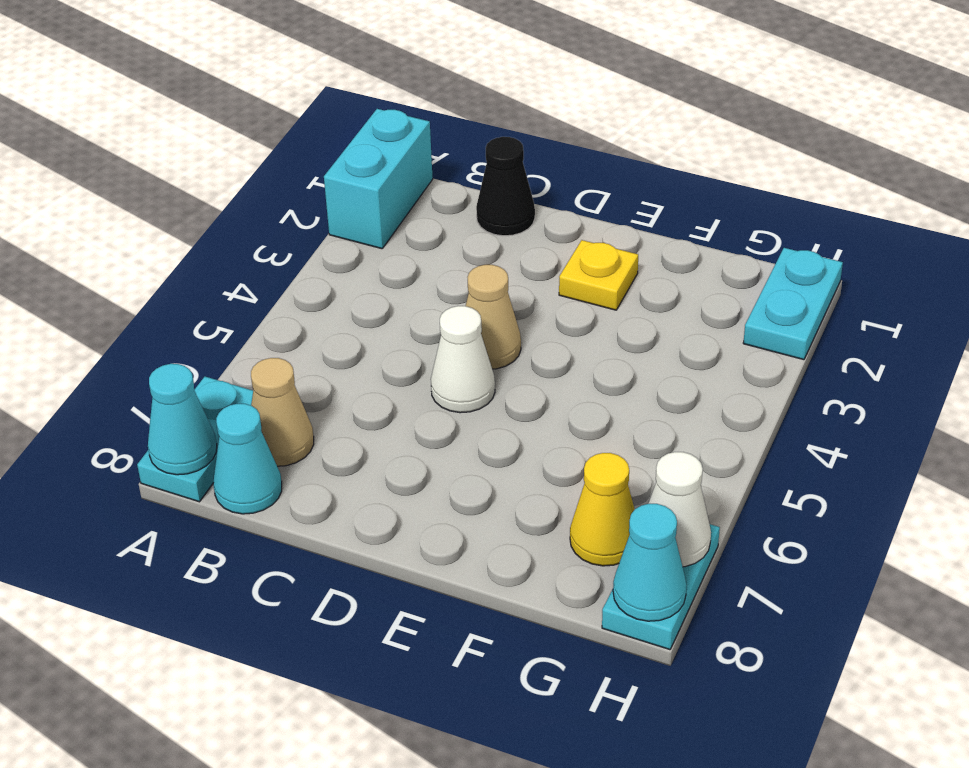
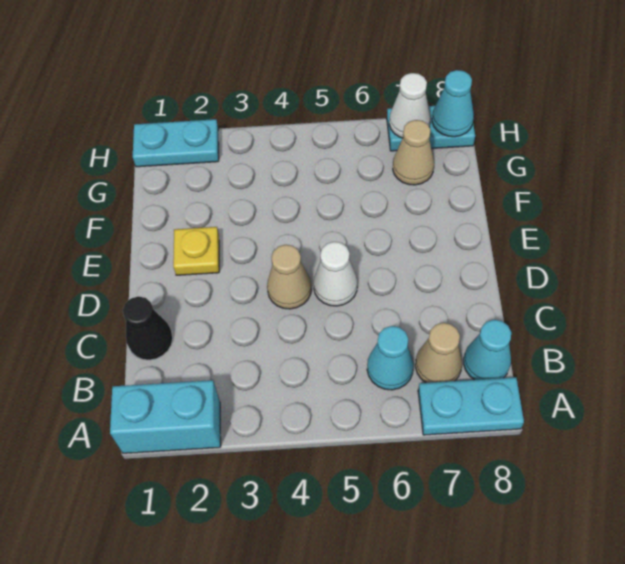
cyan 1x1 cone [148,364,217,475] -> cyan 1x1 cone moved to [367,326,414,390]
yellow 1x1 cone [570,453,635,566] -> tan 1x1 cone [393,120,434,185]

